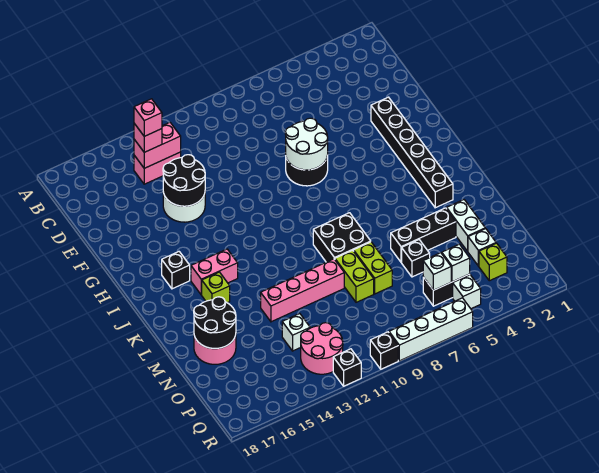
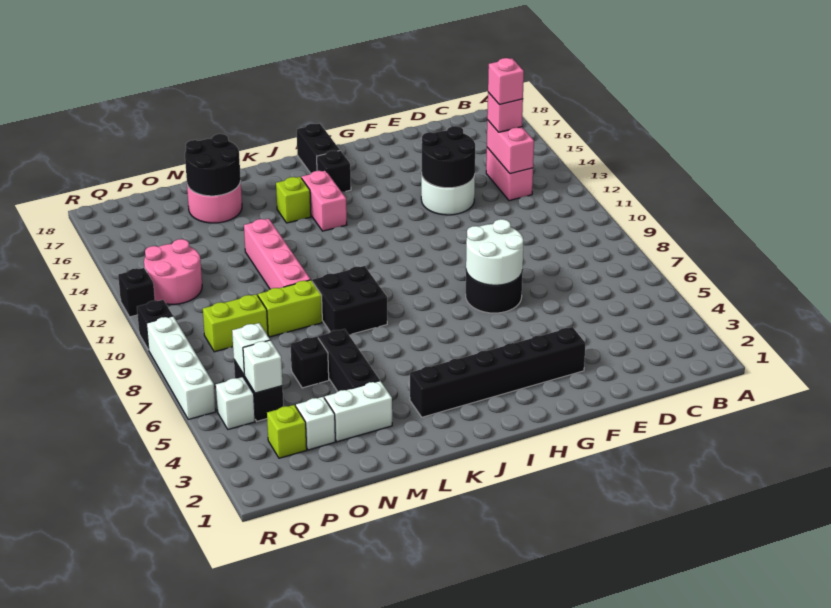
none -> black 1x2 brick [297,124,340,173]
lime 1x2 brick [354,242,392,294] -> lime 1x2 brick moved to [203,294,268,352]
white 1x1 brick [282,314,310,351] -> none

